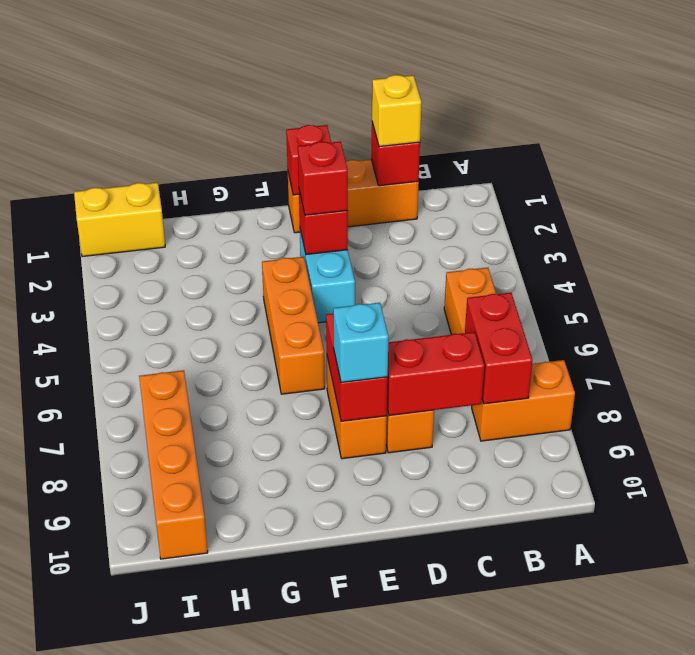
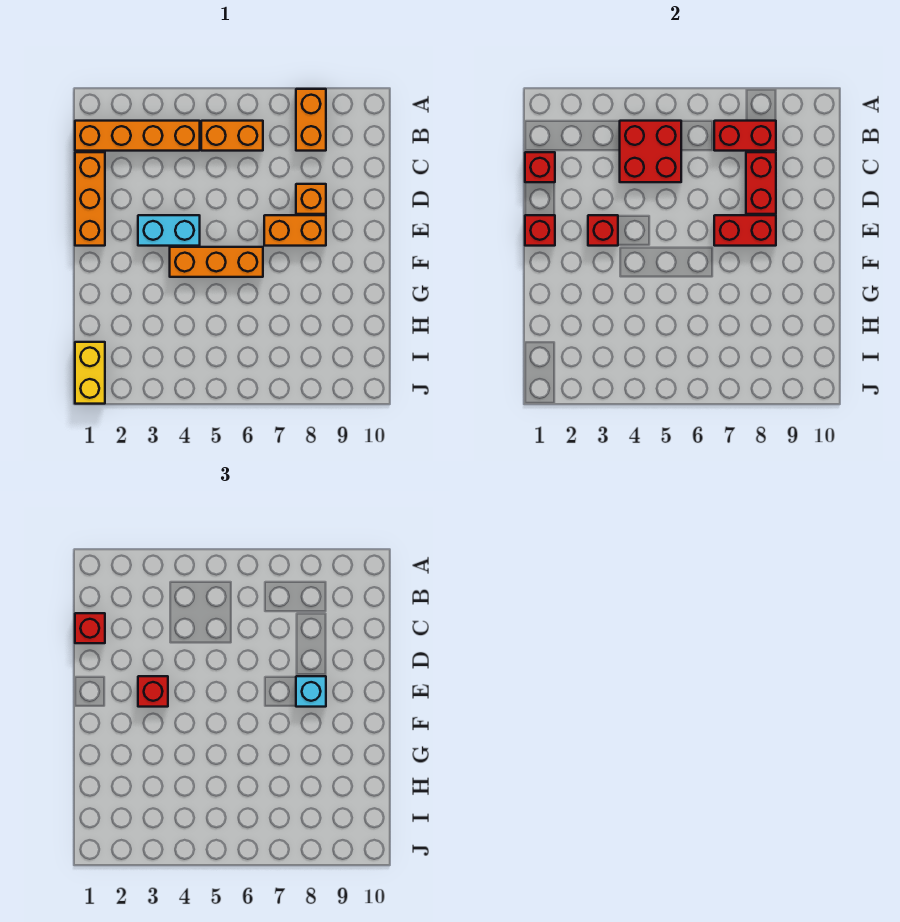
none -> red 2x2 brick [620,121,681,182]
yellow 1x1 brick [372,75,421,147] -> red 1x1 brick [75,613,105,643]
orange 1x4 brick [139,370,208,559] -> orange 1x4 brick moved to [75,121,200,151]

